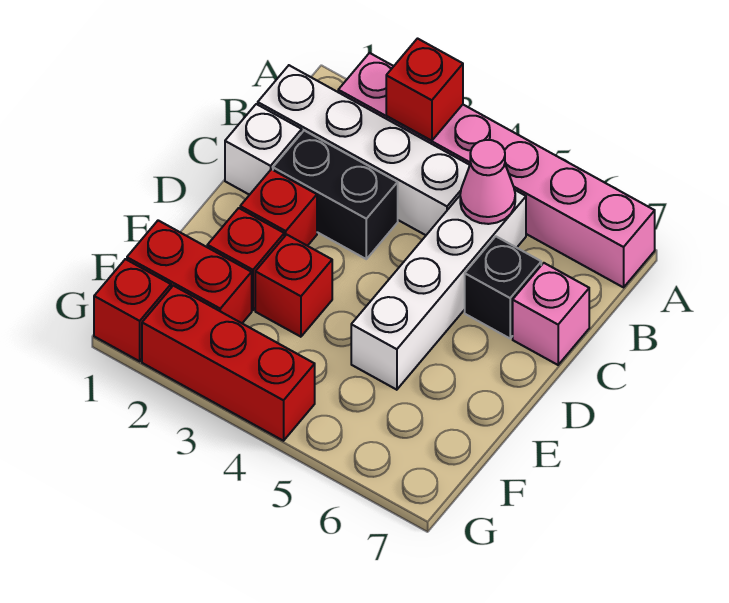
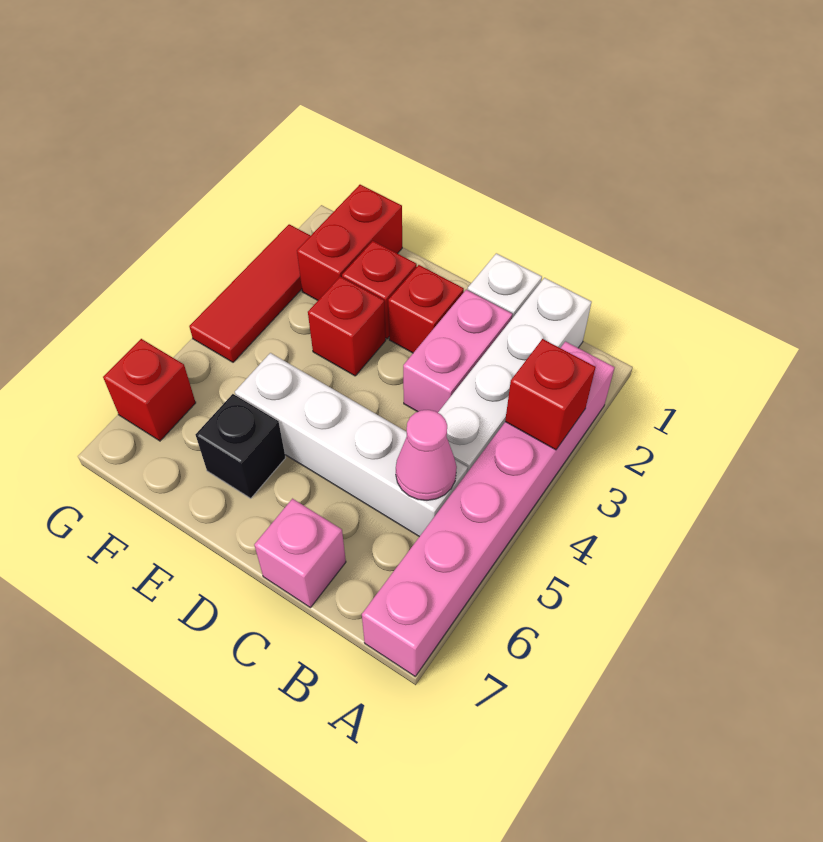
black 1x2 brick [273,131,398,259] -> pink 1x2 brick [403,290,512,413]
black 1x1 brick [465,237,541,338] -> black 1x1 brick moved to [196,394,286,498]
red 1x1 brick [94,259,171,361] -> red 1x1 brick moved to [103,339,196,441]
red 1x3 brick [142,286,315,441] -> red 1x3 tile [189,224,310,362]

